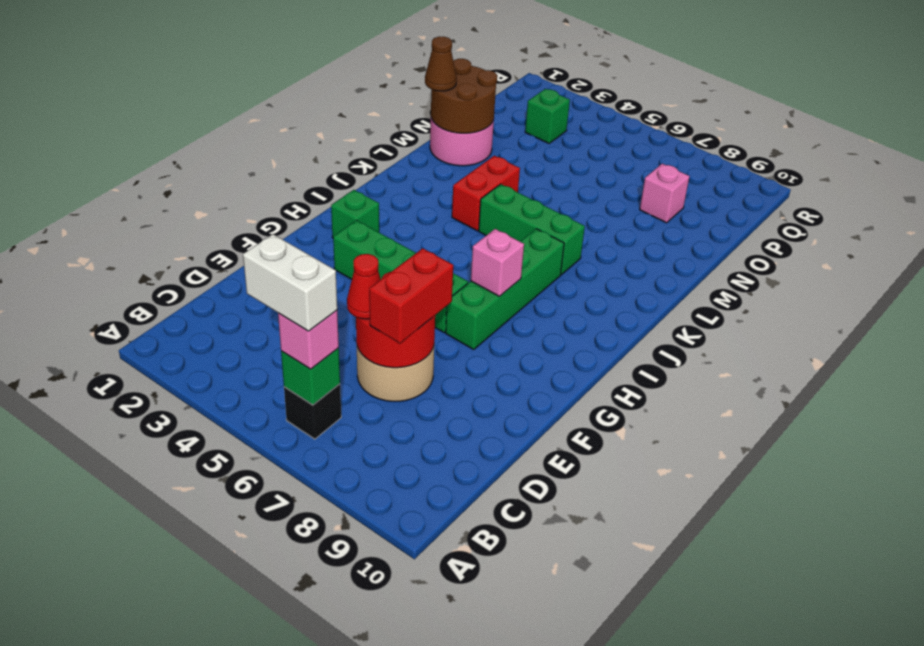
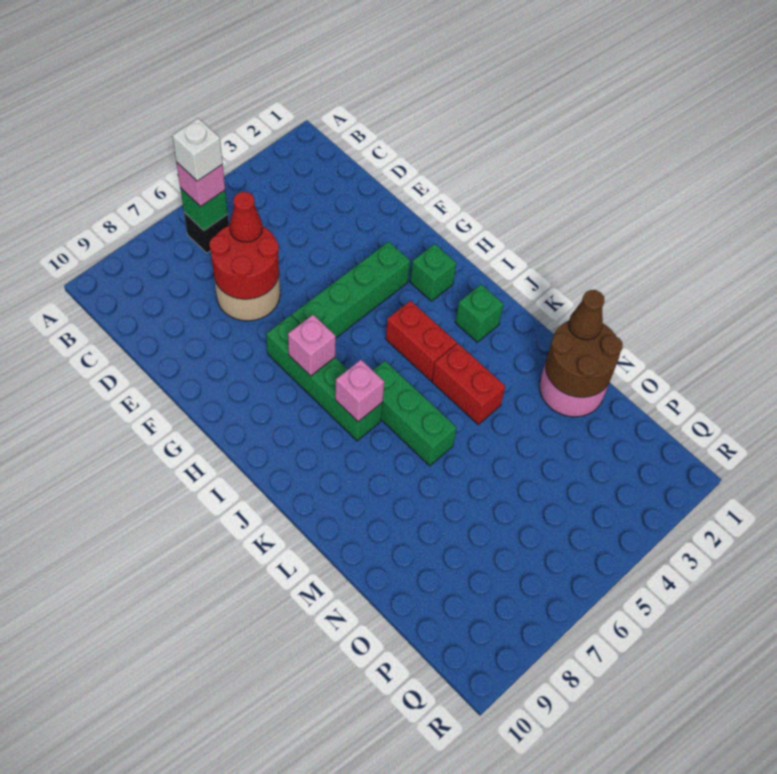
white 1x2 brick [243,234,337,331] -> white 1x1 brick [172,118,223,181]
red 1x2 brick [369,248,453,343] -> red 1x2 brick moved to [386,301,457,380]
green 1x3 brick [479,184,585,275] -> green 1x3 brick turned to [373,361,457,466]
pink 1x1 brick [640,164,690,223] -> pink 1x1 brick moved to [335,360,384,422]
green 1x1 brick [525,89,570,143] -> green 1x1 brick moved to [455,284,504,342]

